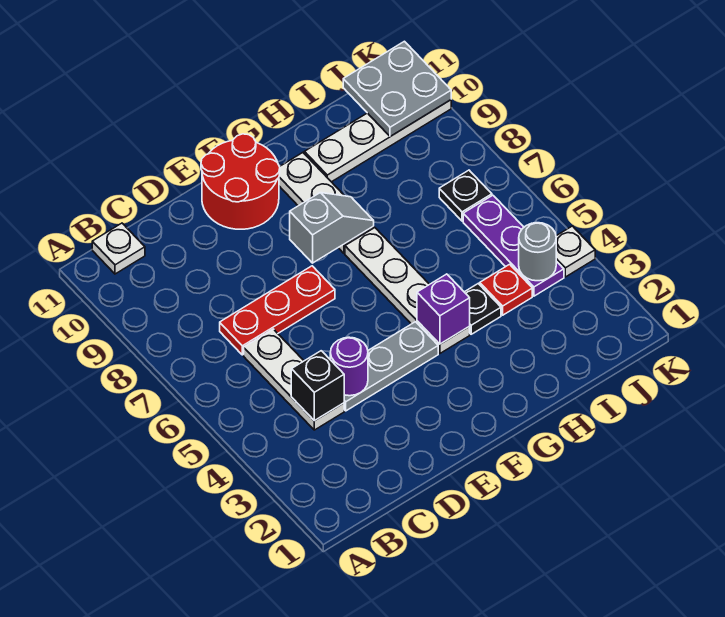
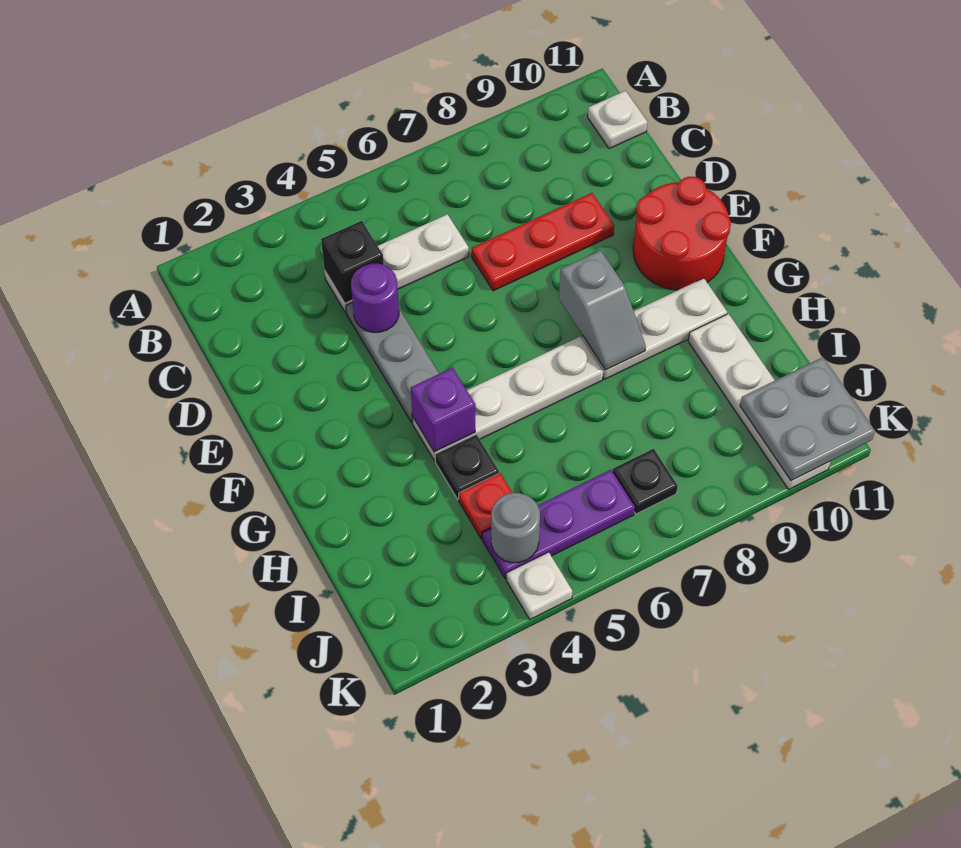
red 1x3 plate [220,266,335,355] -> red 1x3 plate turned to [472,193,614,291]

